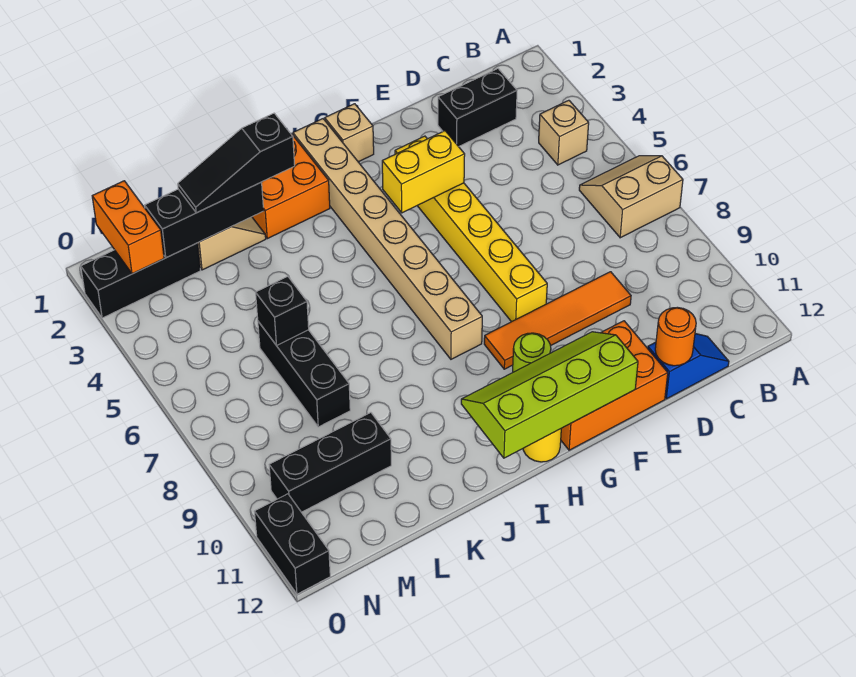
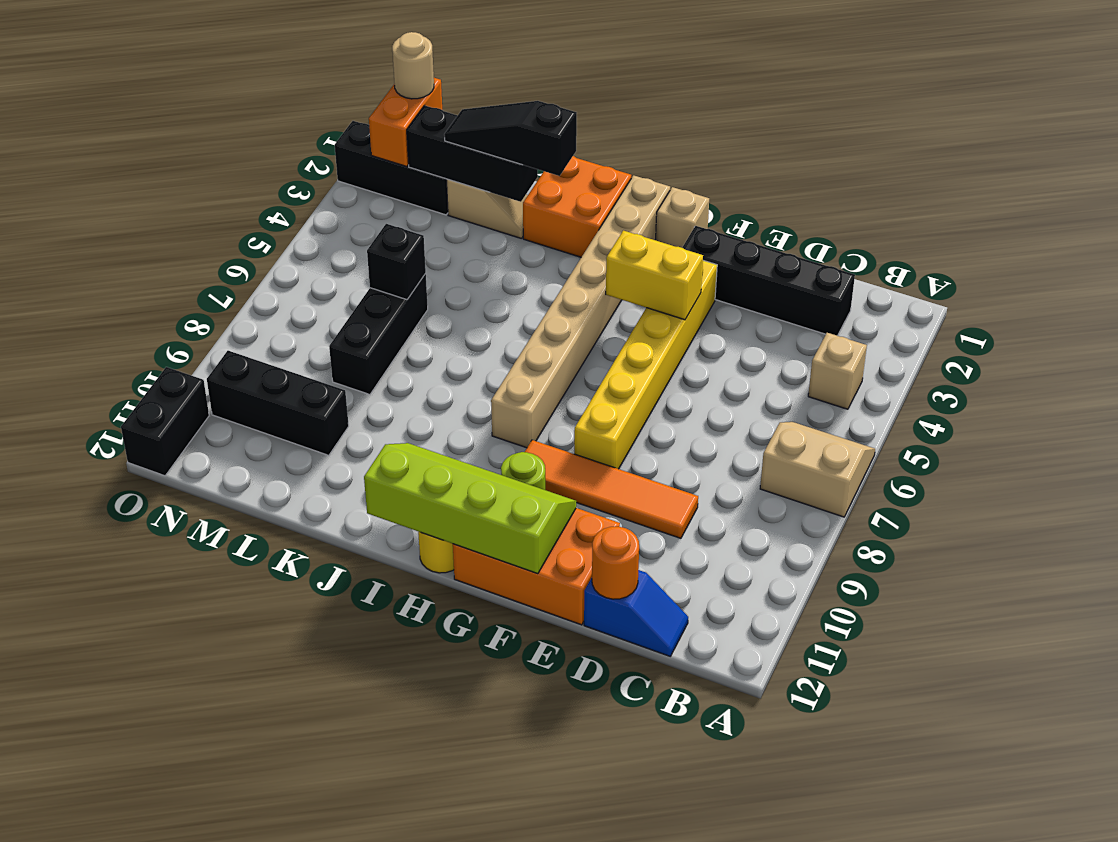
black 1x2 brick [438,69,517,147] -> black 1x4 brick [682,226,855,336]
none -> tan 1x1 round brick [392,32,434,99]

